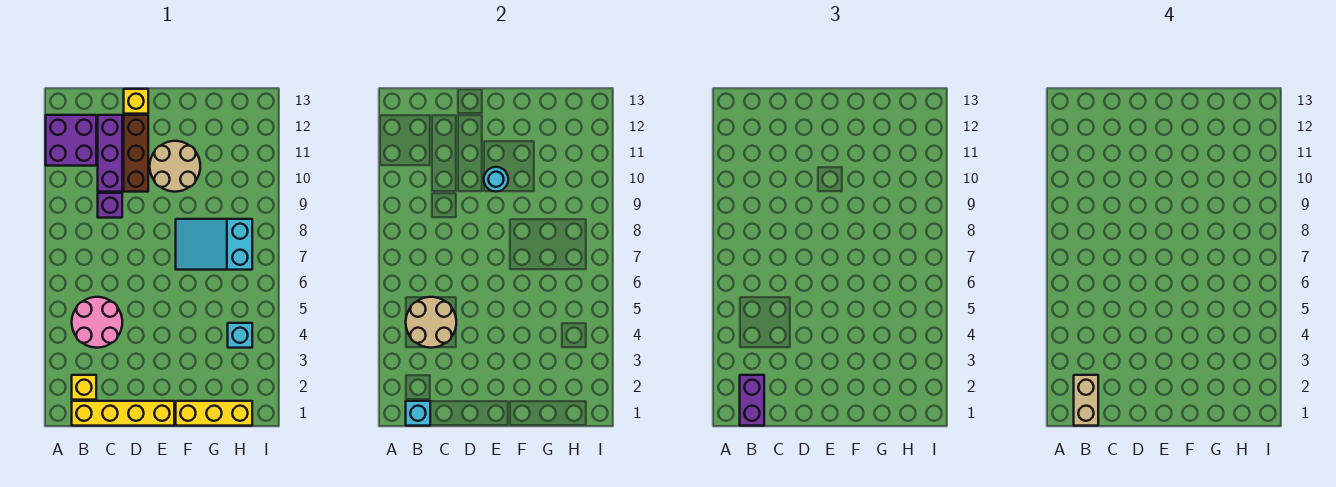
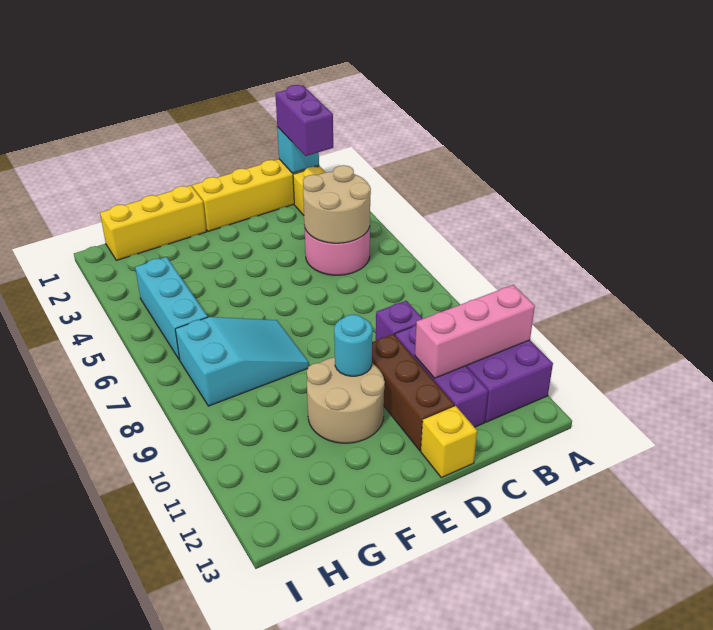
none -> pink 1x3 brick [415,285,535,378]
tan 1x2 brick [1074,375,1098,426] -> none
cyan 1x1 brick [228,323,252,348] -> cyan 1x3 brick [135,257,208,360]

